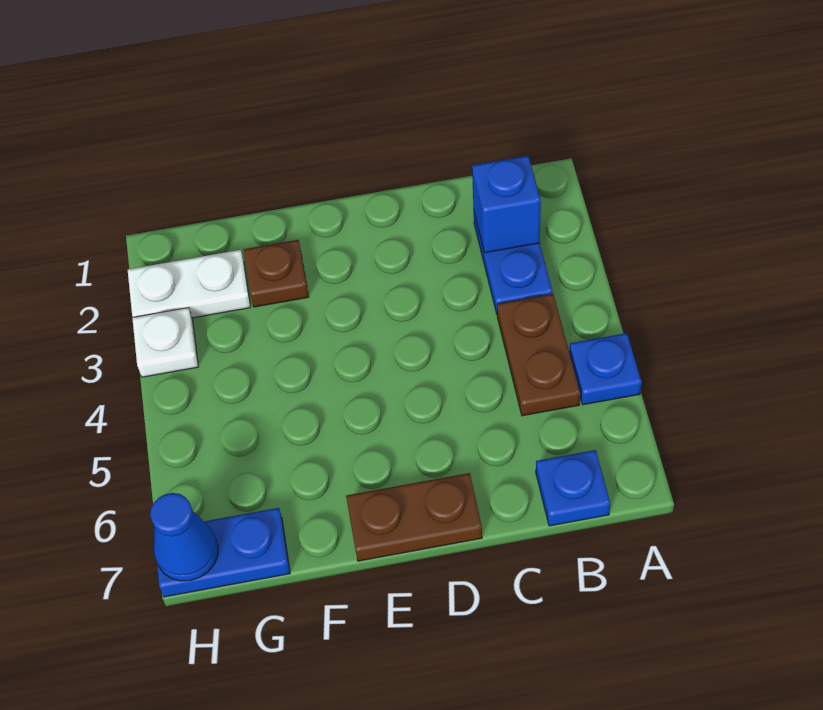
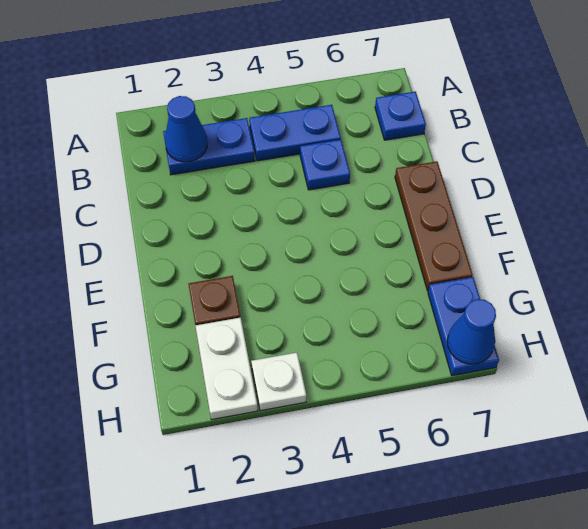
blue 1x1 plate [569,333,642,405] -> blue 1x1 plate moved to [300,140,350,190]
blue 1x1 brick [472,156,541,253] -> blue 1x1 cone [165,96,207,162]
brown 1x2 plate [497,294,580,416] -> blue 1x2 plate [249,105,341,161]
brown 1x2 plate [346,473,482,561] -> brown 1x3 plate [395,161,473,291]

